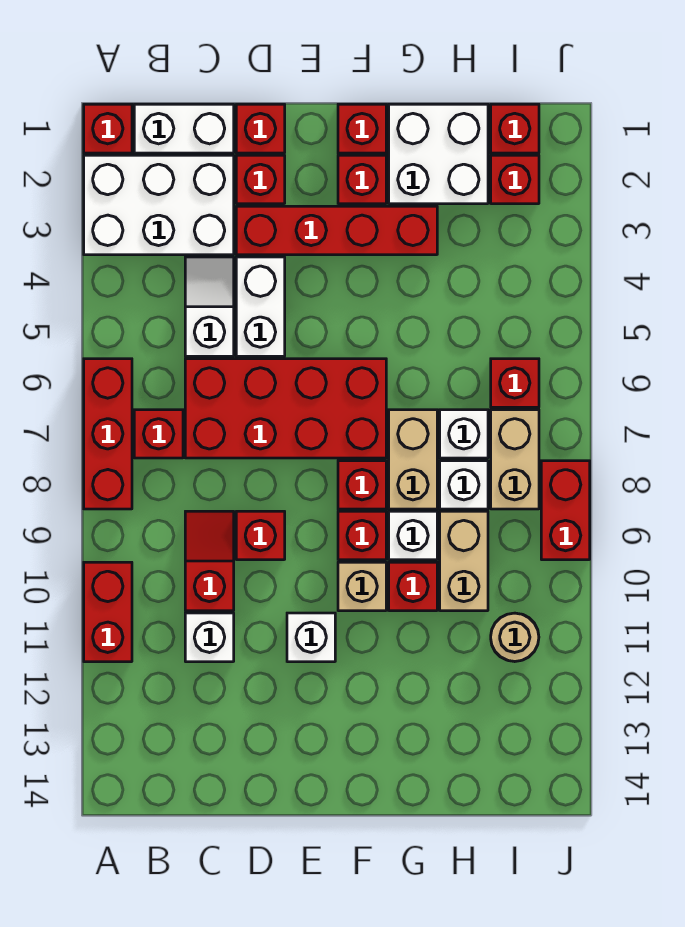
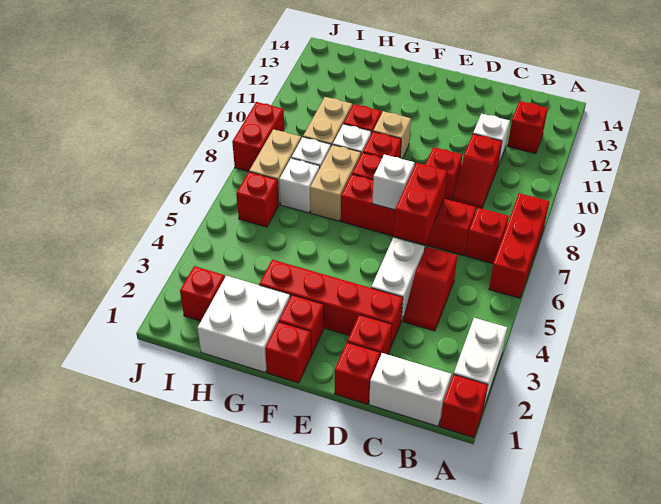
white 2x3 brick [84,155,234,255] -> white 1x2 brick [454,318,507,406]
red 1x2 brick [84,562,132,662] -> red 1x2 brick moved to [394,163,447,245]
white 1x2 slope [185,257,234,356] -> red 1x2 slope [403,247,457,331]
red 2x4 brick [185,359,386,458] -> red 1x4 brick [341,174,476,256]
white 1x1 brick [287,613,335,662] -> white 1x1 brick moved to [372,154,415,210]
red 1x1 brick [491,104,539,153] -> red 1x1 brick moved to [508,101,548,154]
tan 1x1 round brick [491,613,539,662] -> none

